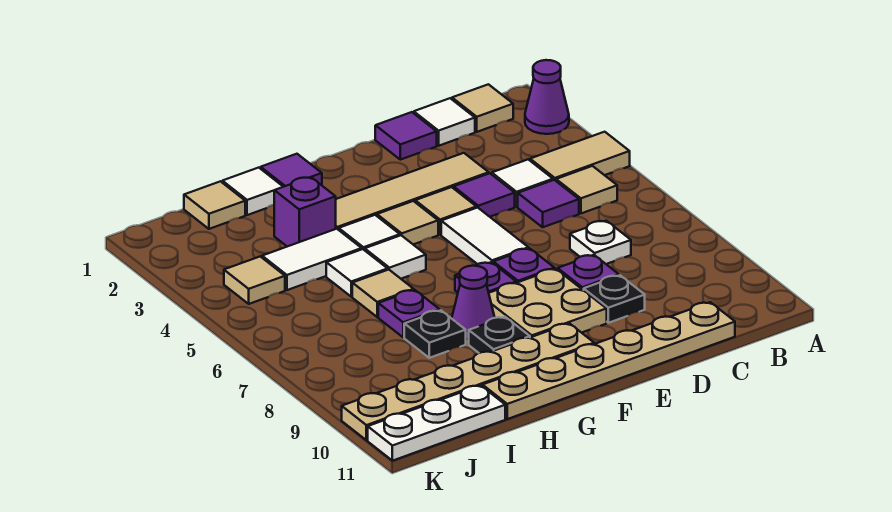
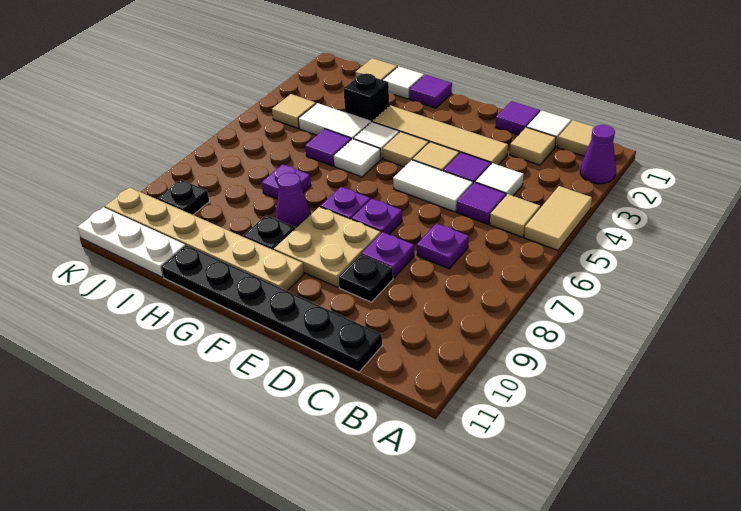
tan 1x2 tile [530,132,630,181] -> tan 1x2 tile turned to [524,186,592,251]
white 1x1 plate [570,221,631,264] -> purple 1x1 plate [417,223,469,269]
tan 1x6 plate [483,302,735,419] -> black 1x6 plate [161,245,382,372]
white 1x2 tile [441,208,528,264] -> white 1x2 tile turned to [393,160,473,212]
purple 1x1 brick [274,177,336,247] -> black 1x1 brick [344,73,389,122]
white 1x1 tile [326,249,388,297] -> purple 1x1 tile [305,129,351,166]
tan 1x1 tile [352,270,414,317] -> tan 1x1 tile moved to [510,127,556,165]
black 1x1 plate [404,310,466,358] -> black 1x1 plate moved to [158,180,209,215]

